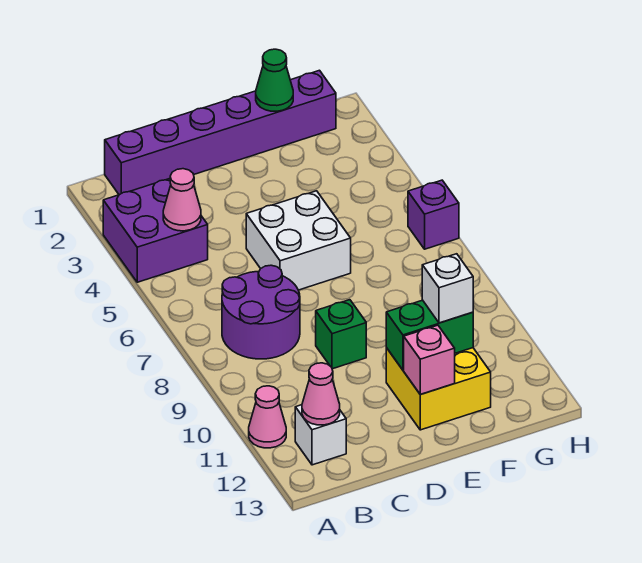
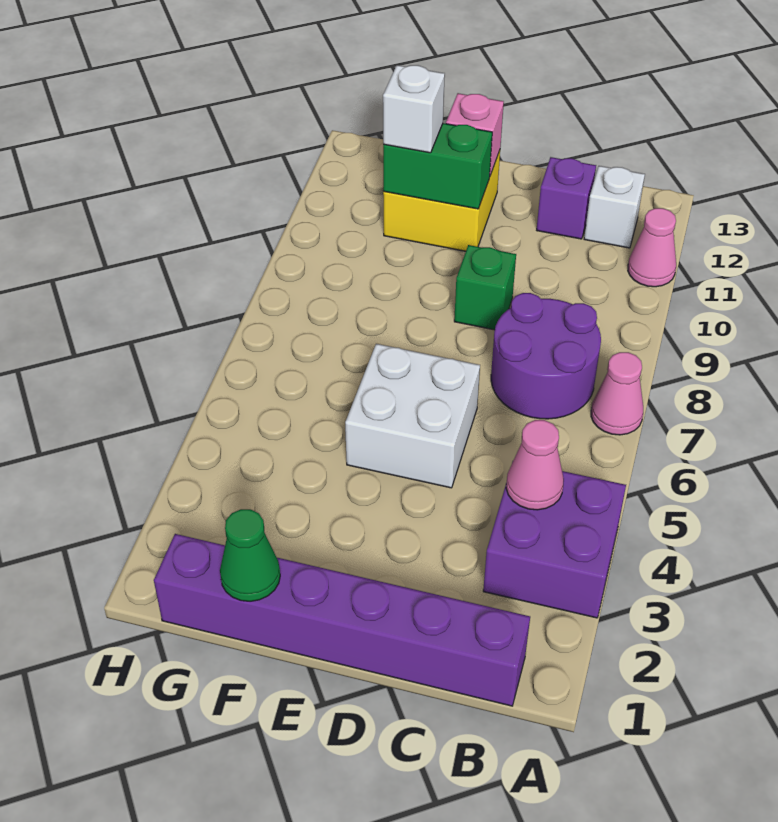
pink 1x1 cone [302,363,340,425] -> pink 1x1 cone moved to [591,352,643,435]
purple 1x1 brick [408,180,459,249] -> purple 1x1 brick moved to [537,157,596,239]

